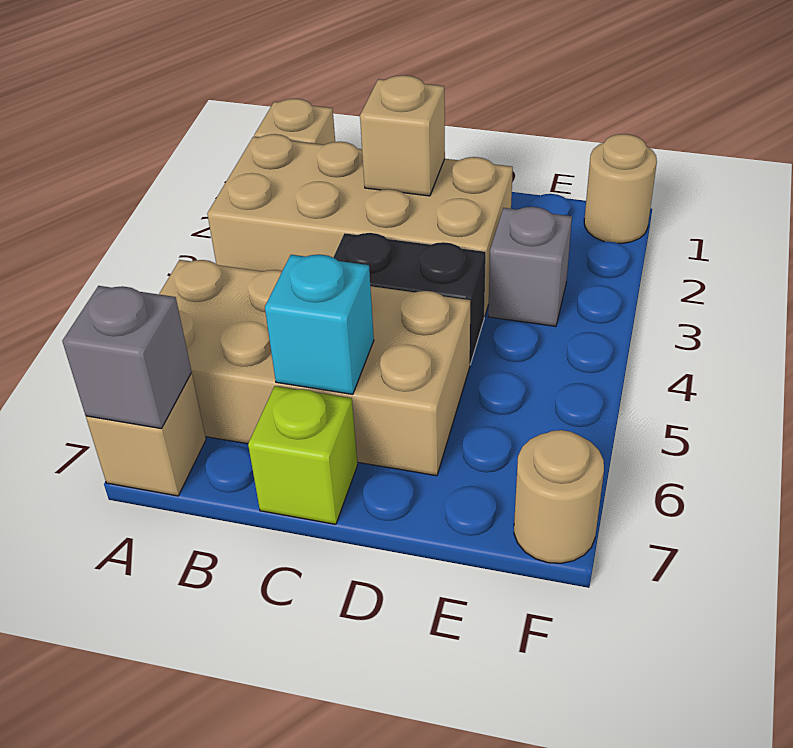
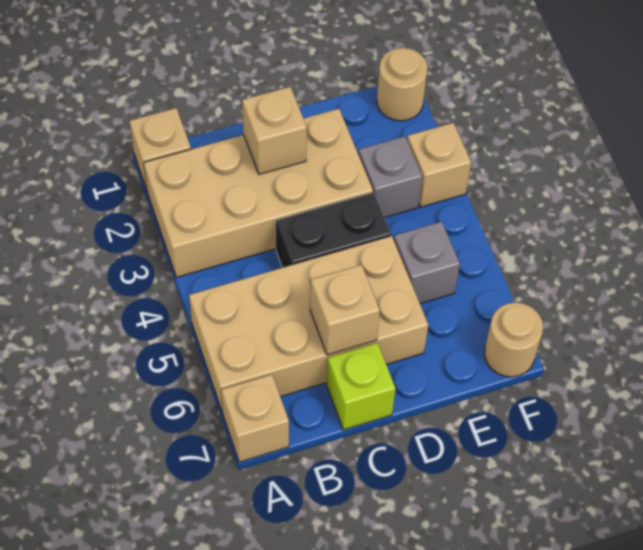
grey 1x1 brick [62,286,192,428] -> grey 1x1 brick moved to [394,222,460,304]
cyan 1x1 brick [265,254,374,394] -> tan 1x1 brick [310,265,380,355]
none -> tan 1x1 brick [407,123,471,207]

